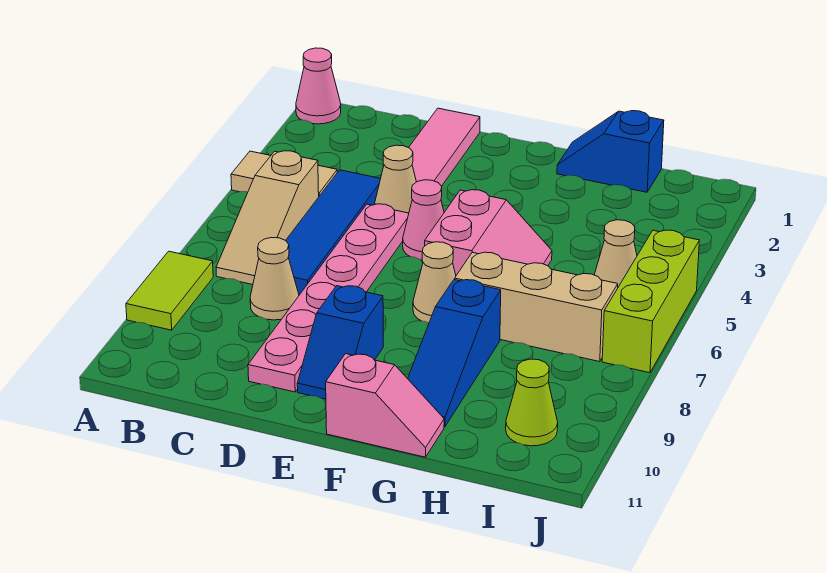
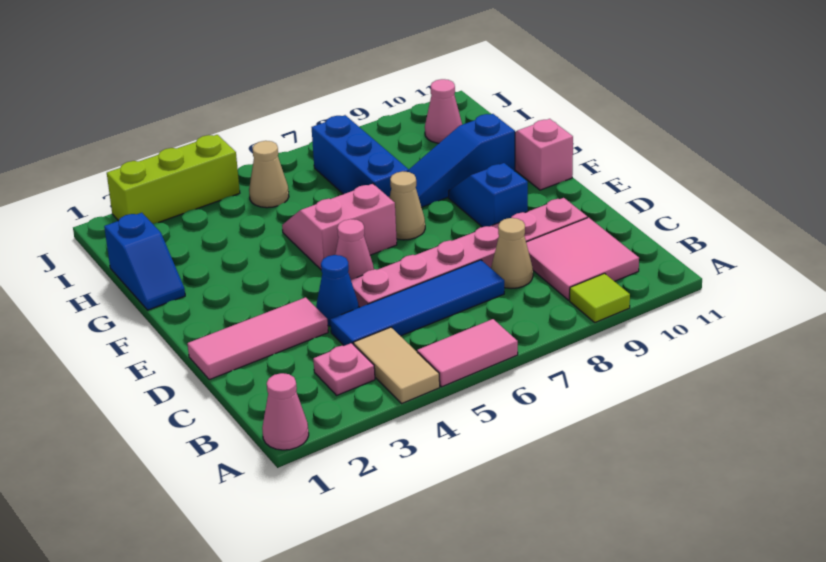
none -> pink 1x2 tile [417,319,518,387]
lime 1x2 tile [126,251,213,330] -> lime 1x1 tile [570,273,630,322]
none -> pink 1x1 plate [313,343,375,395]
tan 1x3 slope [216,151,319,285] -> none
none -> pink 2x2 tile [526,218,639,300]
tan 1x1 cone [375,145,416,213] -> blue 1x1 cone [316,255,359,326]
blue 1x2 slope [297,286,383,399] -> blue 1x2 slope turned to [449,163,528,227]
tan 1x3 brick [455,252,618,362] -> blue 1x3 brick [312,115,409,197]
blue 1x3 slope [408,280,501,427] -> blue 1x3 slope turned to [409,114,515,207]
lime 1x1 cone [506,359,558,446] -> pink 1x1 cone [425,79,462,143]
lime 1x3 brick [602,230,699,373] -> lime 1x3 brick moved to [107,135,240,224]

